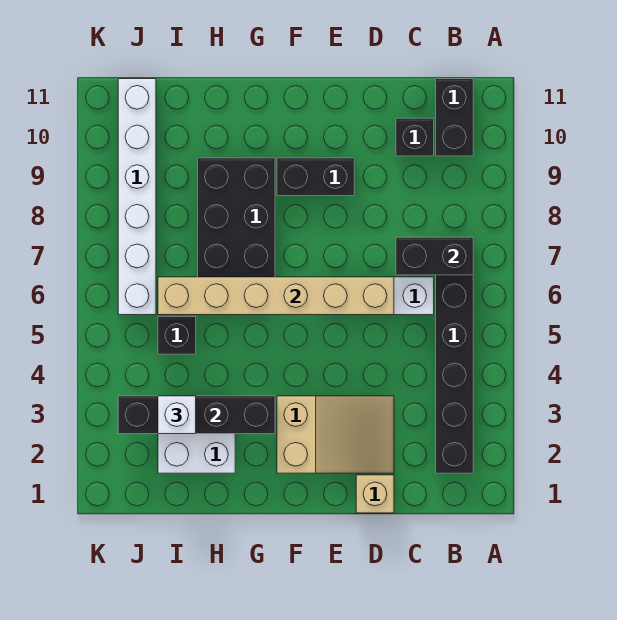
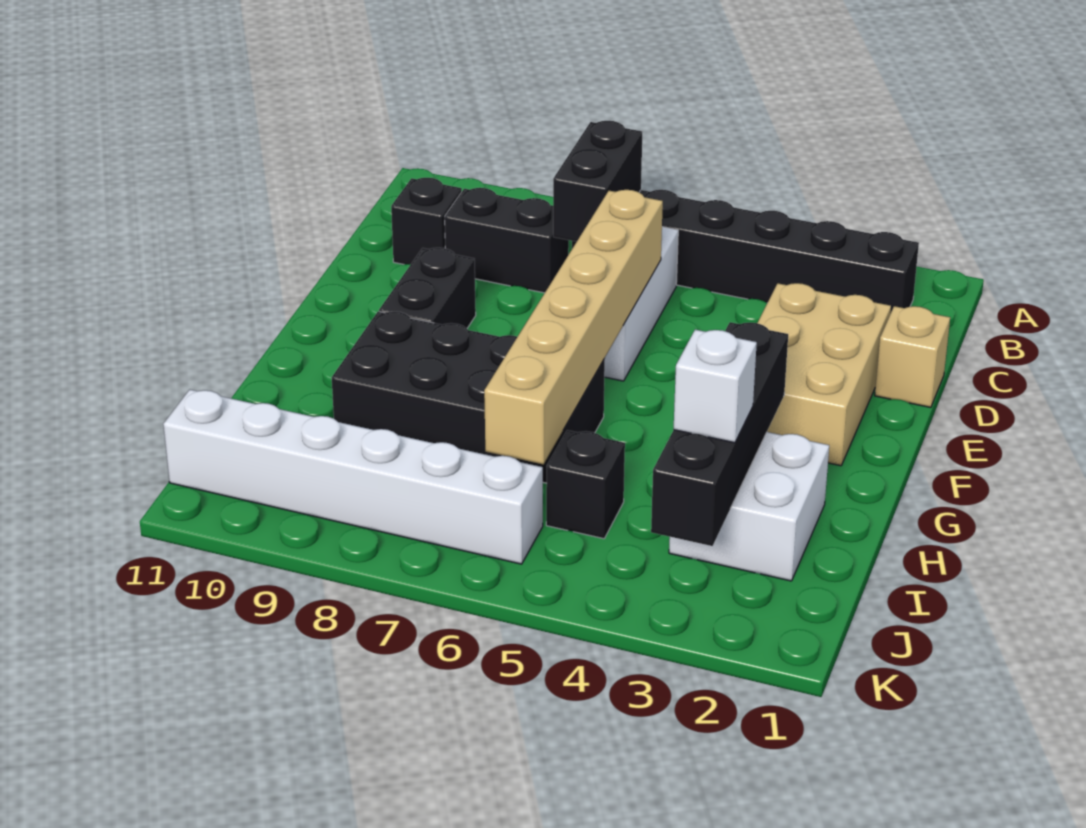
black 1x2 brick [436,79,473,156] -> black 1x2 brick moved to [445,188,569,293]
tan 2x3 slope [277,396,394,473] -> tan 2x3 brick [758,283,891,466]

